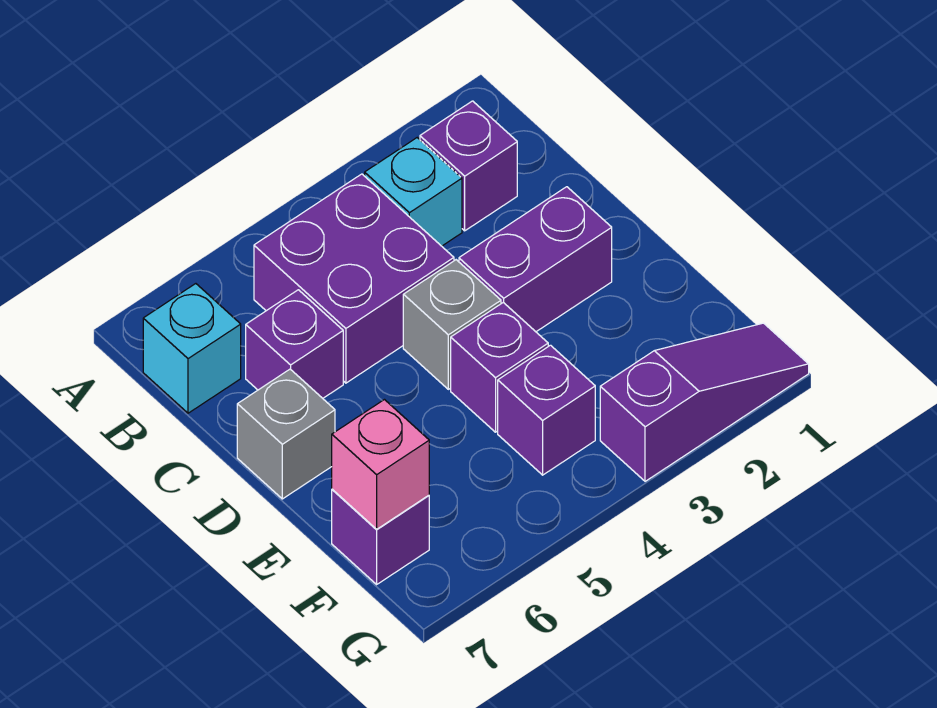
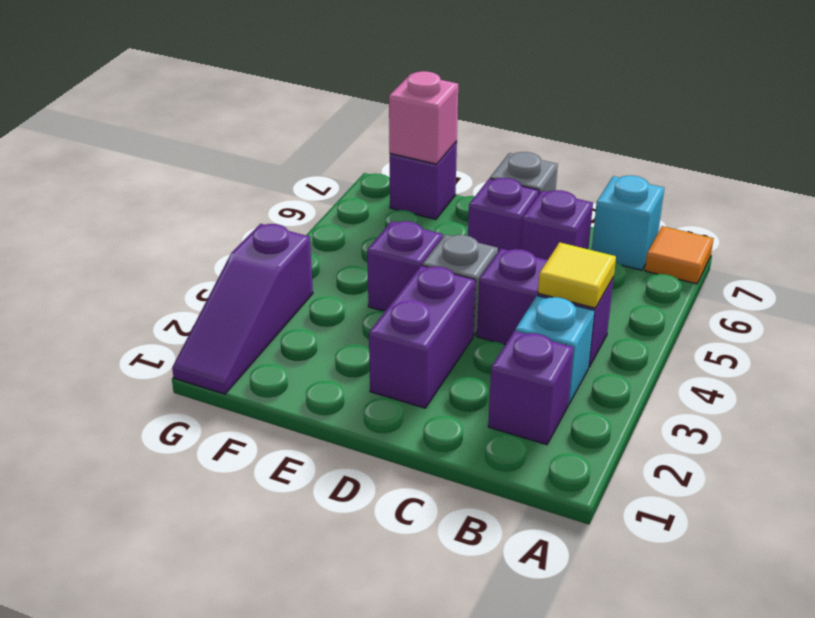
none -> orange 1x1 tile [645,226,714,284]
purple 2x2 brick [254,174,454,383] -> purple 1x2 brick [477,249,614,368]
none -> yellow 1x1 tile [538,242,616,308]
purple 1x1 brick [498,345,595,475] -> purple 1x1 brick moved to [468,178,539,251]

